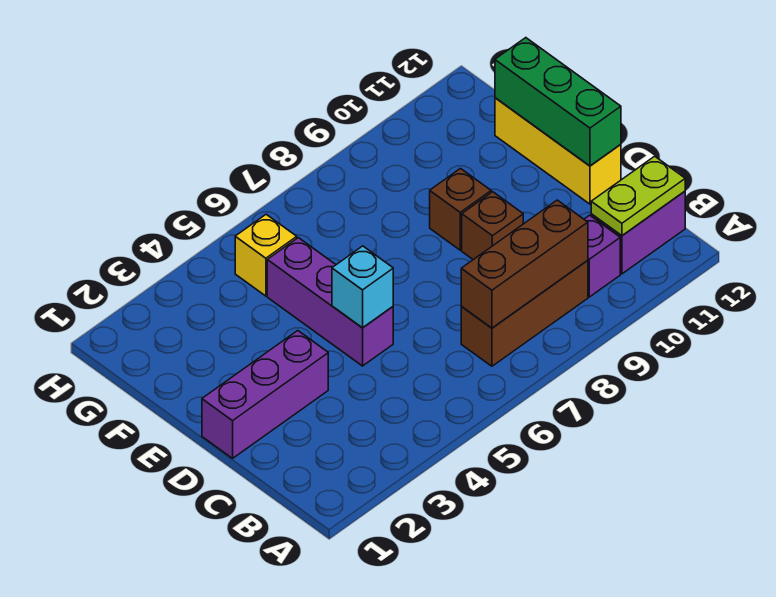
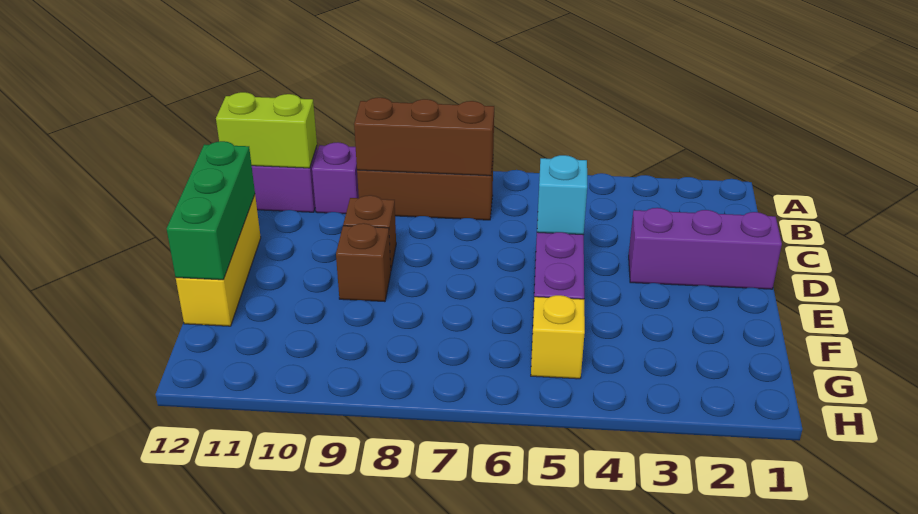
lime 1x2 plate [591,156,685,236] -> lime 1x2 brick [216,92,317,168]

